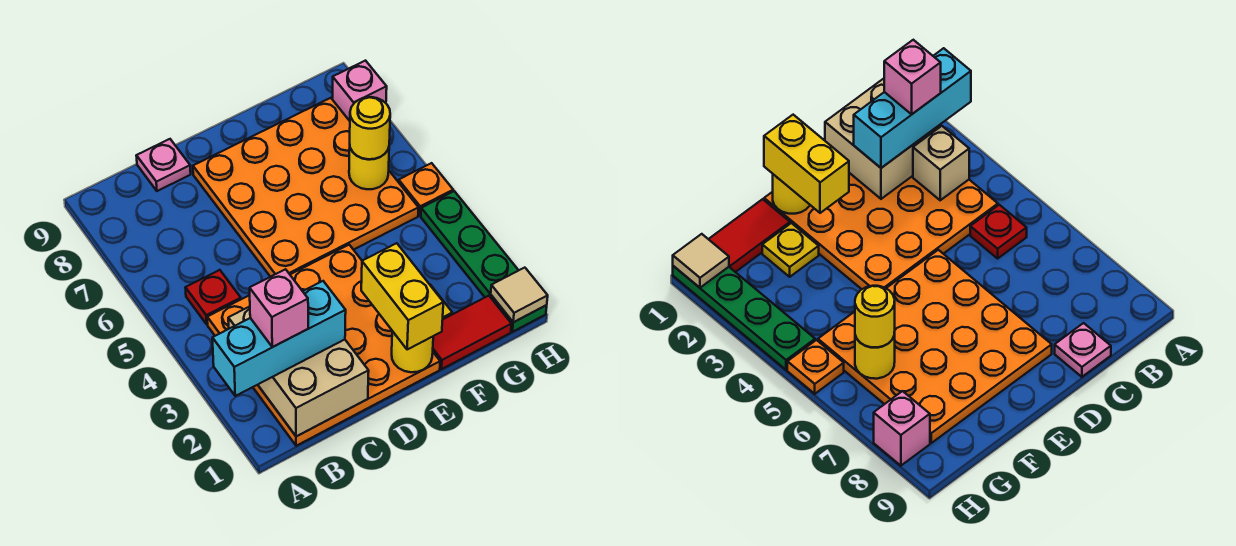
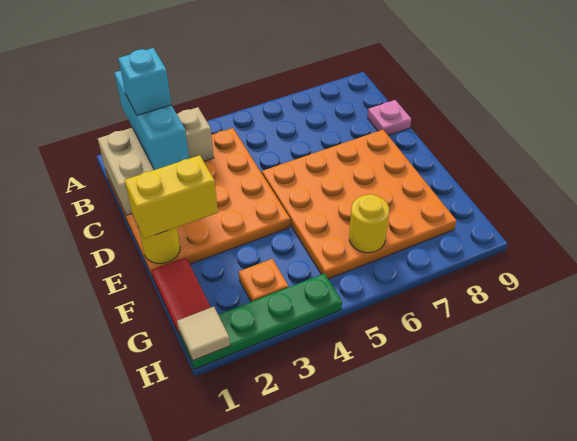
pink 1x1 brick [250,269,308,347] -> cyan 1x1 brick [118,48,172,115]
red 1x1 plate [185,270,241,324] -> none
yellow 1x1 plate [762,223,819,277] -> none
yellow 1x1 round brick [350,97,390,159] -> none
orange 1x1 plate [399,163,453,216] -> orange 1x1 plate moved to [239,259,288,302]
pink 1x1 brick [332,61,387,121] -> none

